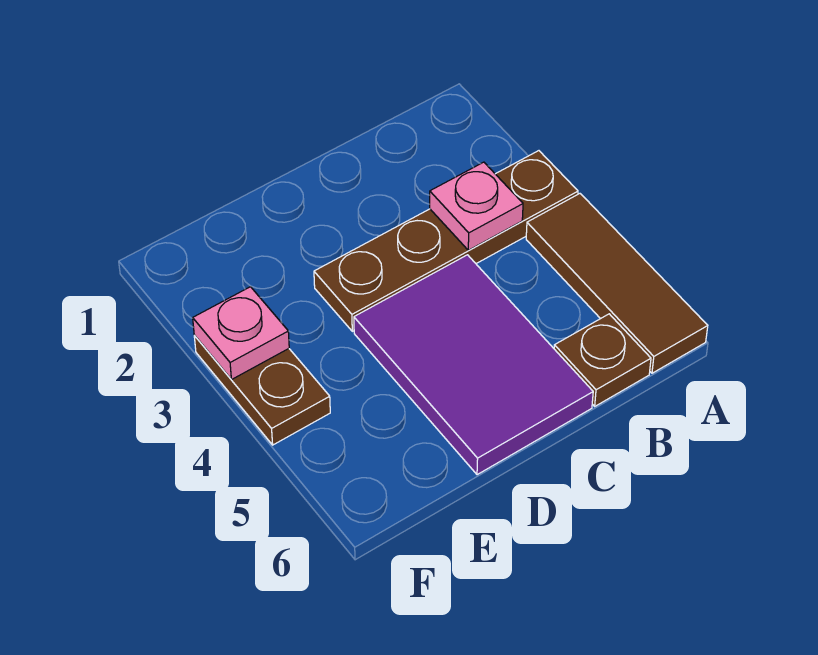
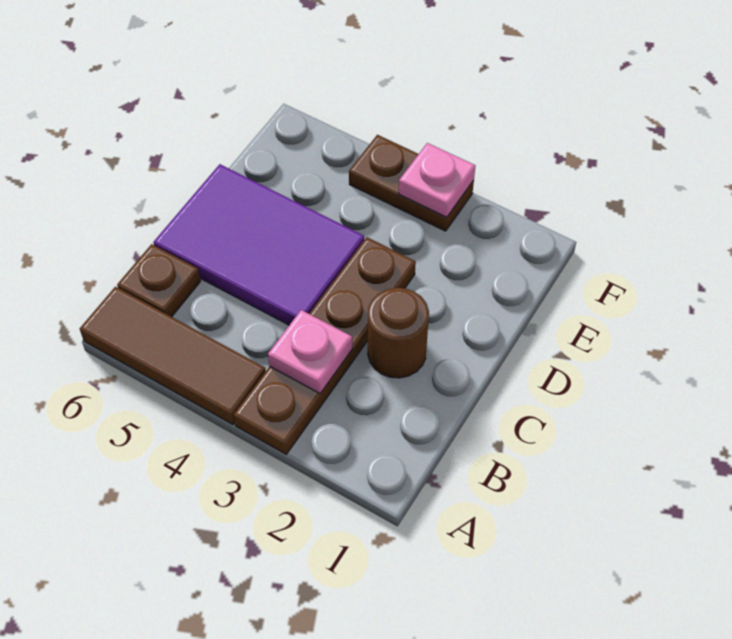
none -> brown 1x1 round brick [368,288,429,378]

